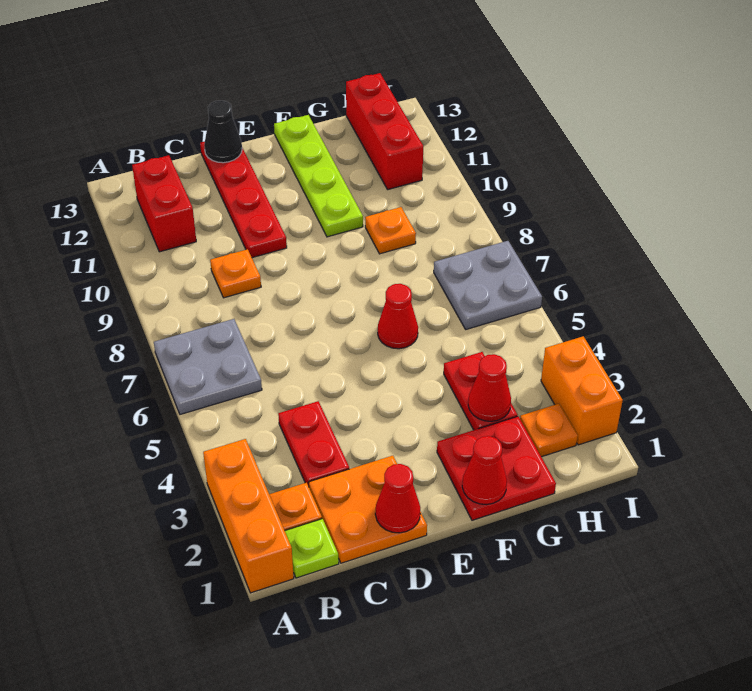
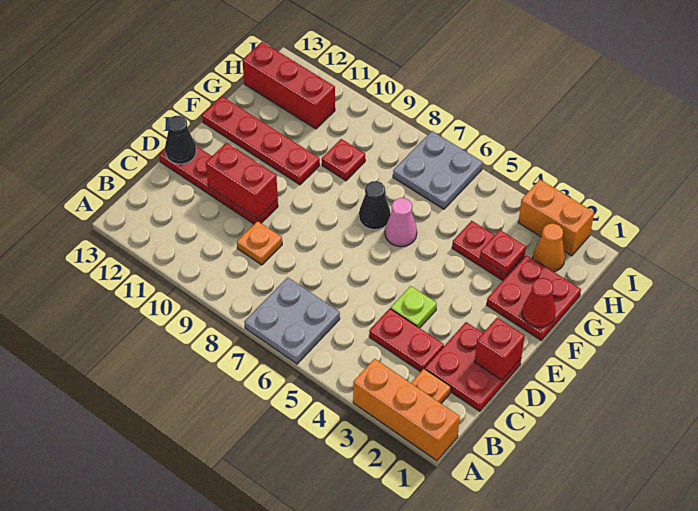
lime 1x1 plate [285,519,339,578] -> lime 1x1 plate moved to [391,286,437,328]
red 1x2 brick [132,155,196,252] -> red 1x2 brick moved to [206,143,278,219]
orange 2x2 plate [309,456,427,563] -> red 2x2 plate [425,322,521,411]
red 1x1 cone [375,464,420,533] -> red 1x1 brick [475,318,525,380]
red 1x1 cone [378,284,418,349] -> pink 1x1 cone [385,198,417,247]
none -> black 1x1 cone [359,181,391,230]
lime 1x4 plate [274,115,363,237] -> red 1x4 plate [202,96,320,185]
red 1x1 cone [468,354,511,421] -> red 1x1 plate [480,230,526,274]
orange 1x1 plate [365,207,416,254] -> red 1x1 plate [322,139,365,181]
orange 1x1 plate [520,404,578,457] -> orange 1x1 cone [533,224,565,272]

